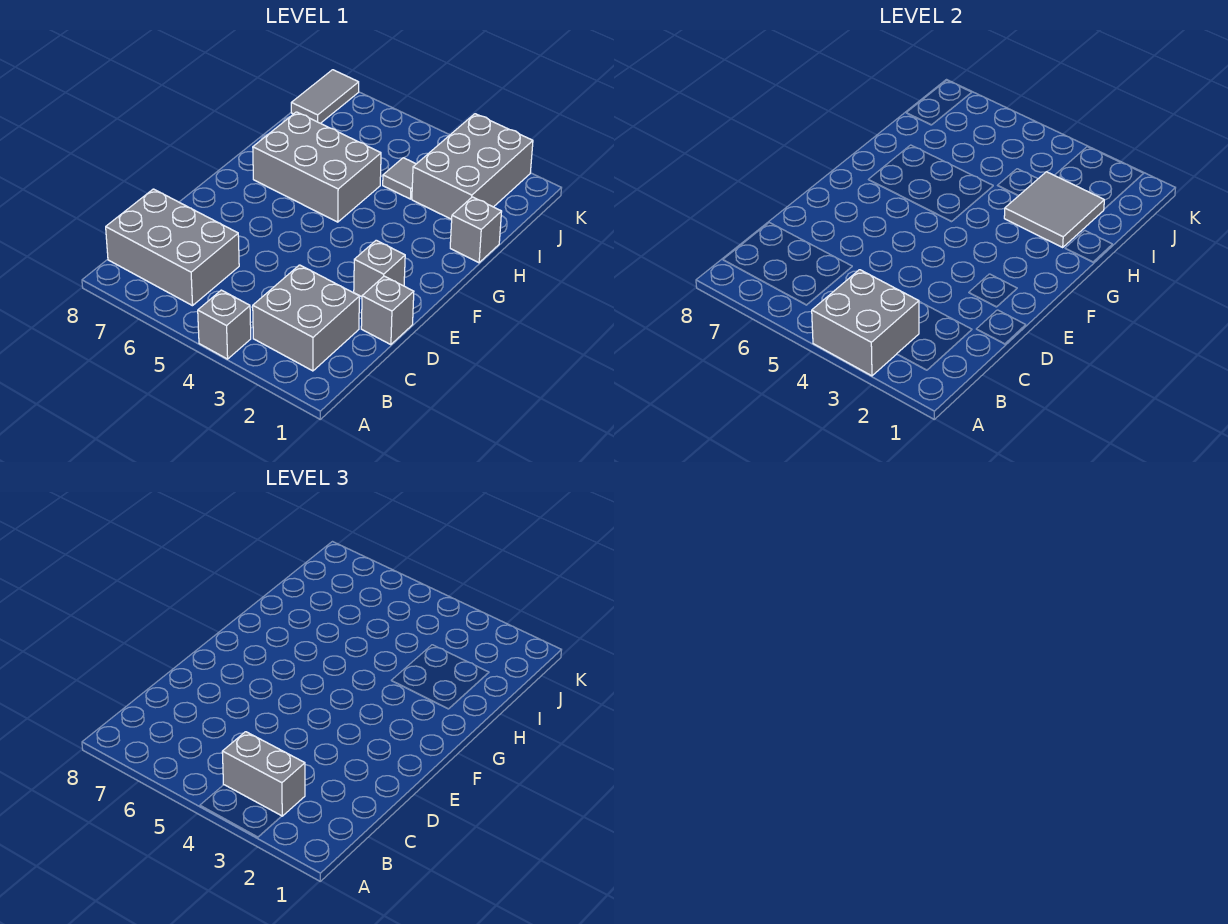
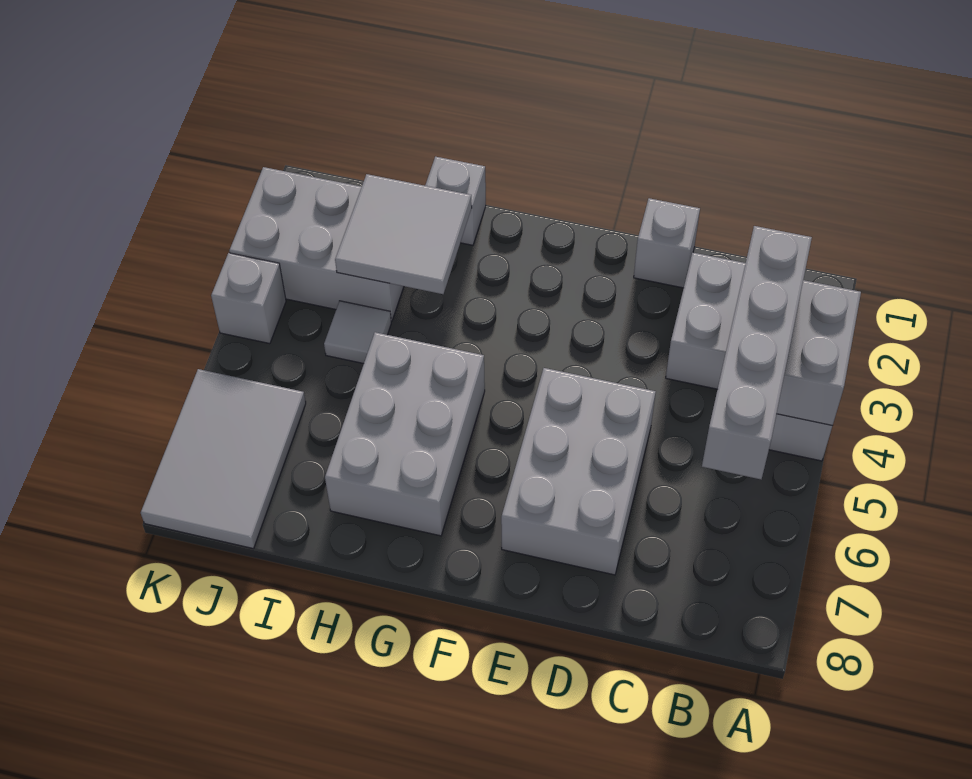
grey 1x2 brick [222,732,305,816] -> grey 1x4 brick [702,226,812,479]
grey 2x3 brick [106,189,239,306] -> grey 2x3 brick moved to [501,368,656,575]
grey 1x1 brick [354,240,405,297] -> grey 1x1 brick moved to [211,253,286,344]
grey 1x2 tile [291,70,359,123] -> grey 2x3 tile [141,369,306,549]

